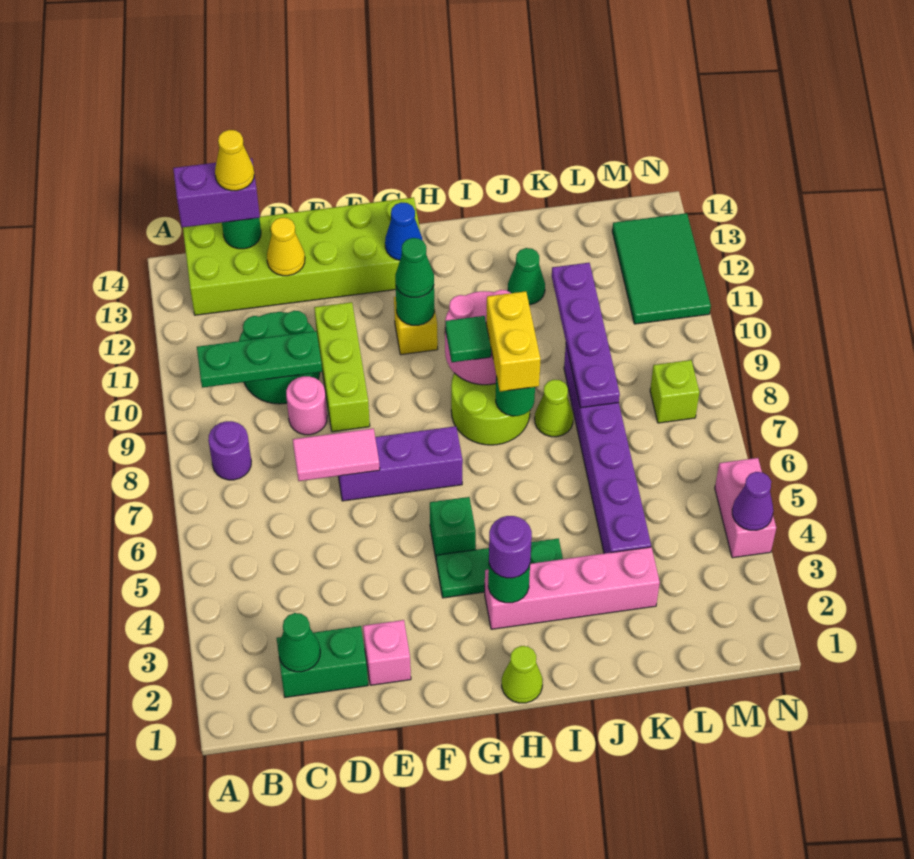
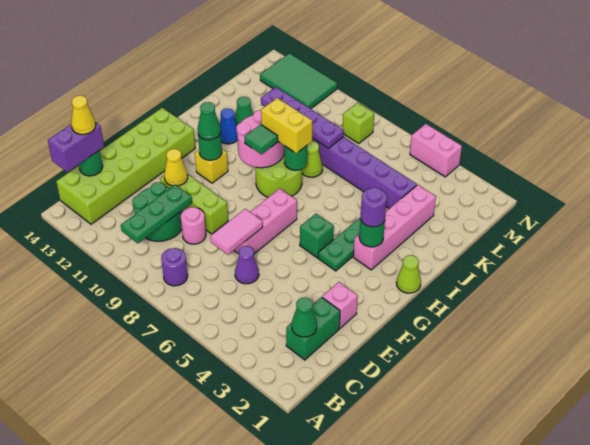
yellow 1x1 cone [267,218,305,276] -> yellow 1x1 cone moved to [164,149,188,186]
purple 1x3 brick [338,426,463,501] -> pink 1x3 brick [234,189,297,254]
blue 1x1 cone [385,202,422,260] -> blue 1x1 cone moved to [220,108,238,144]
purple 1x1 cone [732,472,773,530] -> purple 1x1 cone moved to [235,246,259,284]

